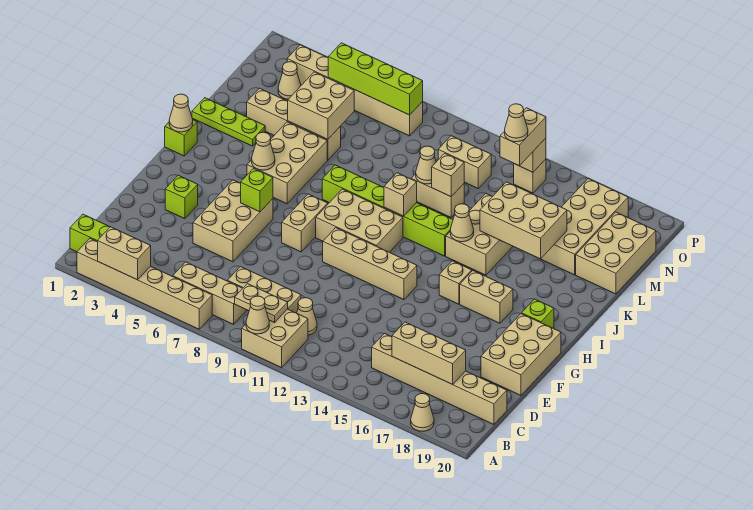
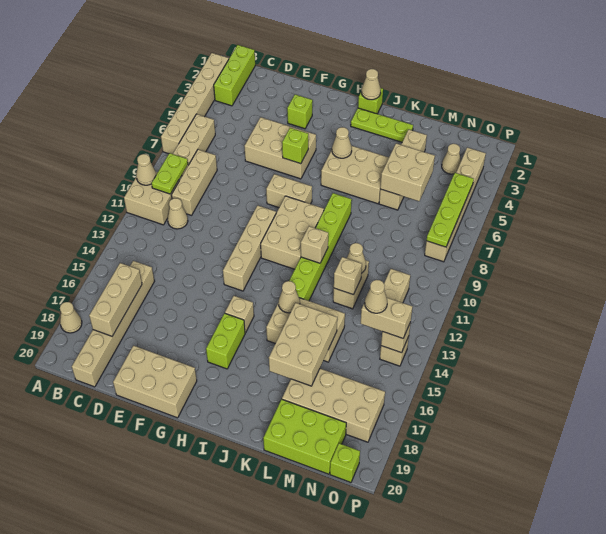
tan 1x2 brick [98,227,151,280] -> none
tan 1x2 plate [235,284,288,323] -> lime 1x2 plate [152,153,188,194]
tan 1x2 brick [460,271,513,323] -> lime 1x2 brick [206,313,245,369]
lime 1x1 brick [522,299,554,329] -> lime 1x1 brick moved to [330,443,360,482]
lime 1x3 plate [192,98,265,146] -> lime 1x3 plate turned to [351,108,413,142]
tan 2x3 brick [576,212,656,294] -> lime 2x3 brick [263,399,346,474]
lime 1x4 brick [328,43,423,115] -> lime 1x4 plate [427,173,474,247]

